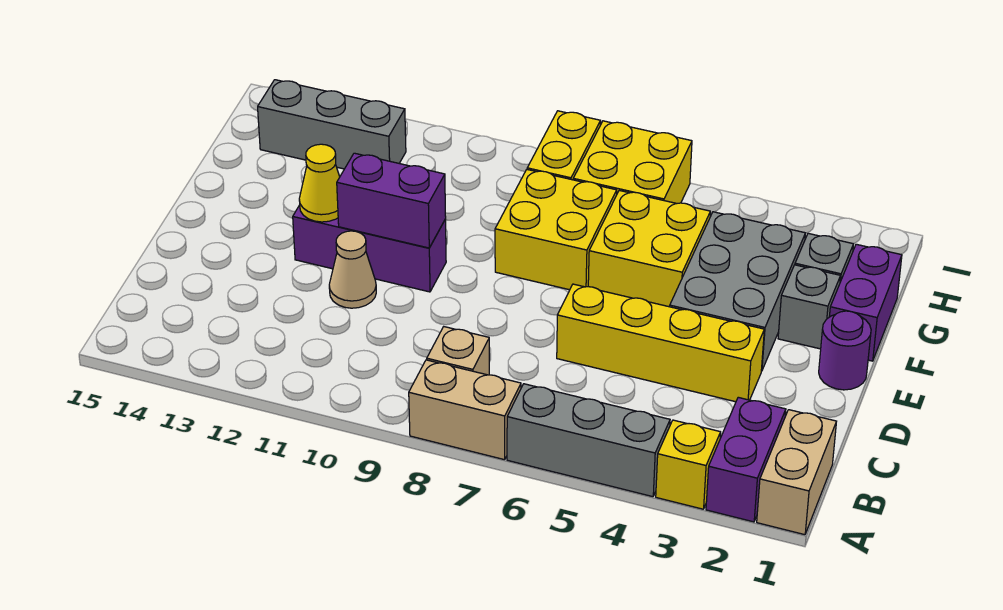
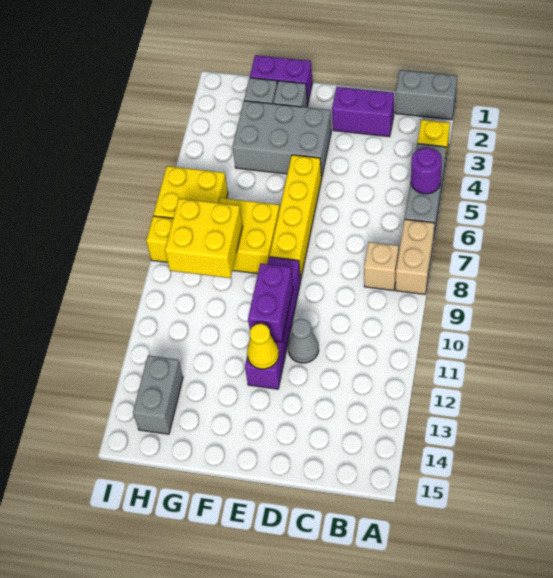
tan 1x2 brick [757,410,837,535] -> grey 1x2 brick [395,70,457,120]
purple 1x2 brick [706,397,786,522] -> purple 1x2 brick moved to [332,87,394,137]
yellow 1x4 brick [557,284,764,402] -> yellow 1x4 brick moved to [269,155,322,277]
tan 1x1 cone [329,231,376,308] -> grey 1x1 cone [288,319,319,363]
purple 1x1 round brick [819,311,871,390] -> purple 1x1 round brick moved to [411,148,442,194]
purple 1x3 brick [293,205,446,292] -> purple 1x4 brick [245,257,301,389]
yellow 2x2 brick [588,190,710,307] -> yellow 2x2 brick moved to [165,198,243,278]
grey 1x3 brick [258,80,406,169] -> grey 1x2 brick [133,356,183,434]

